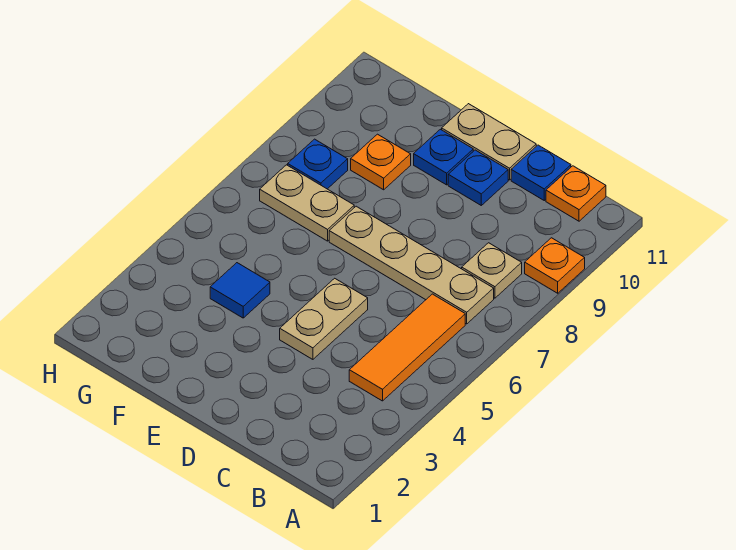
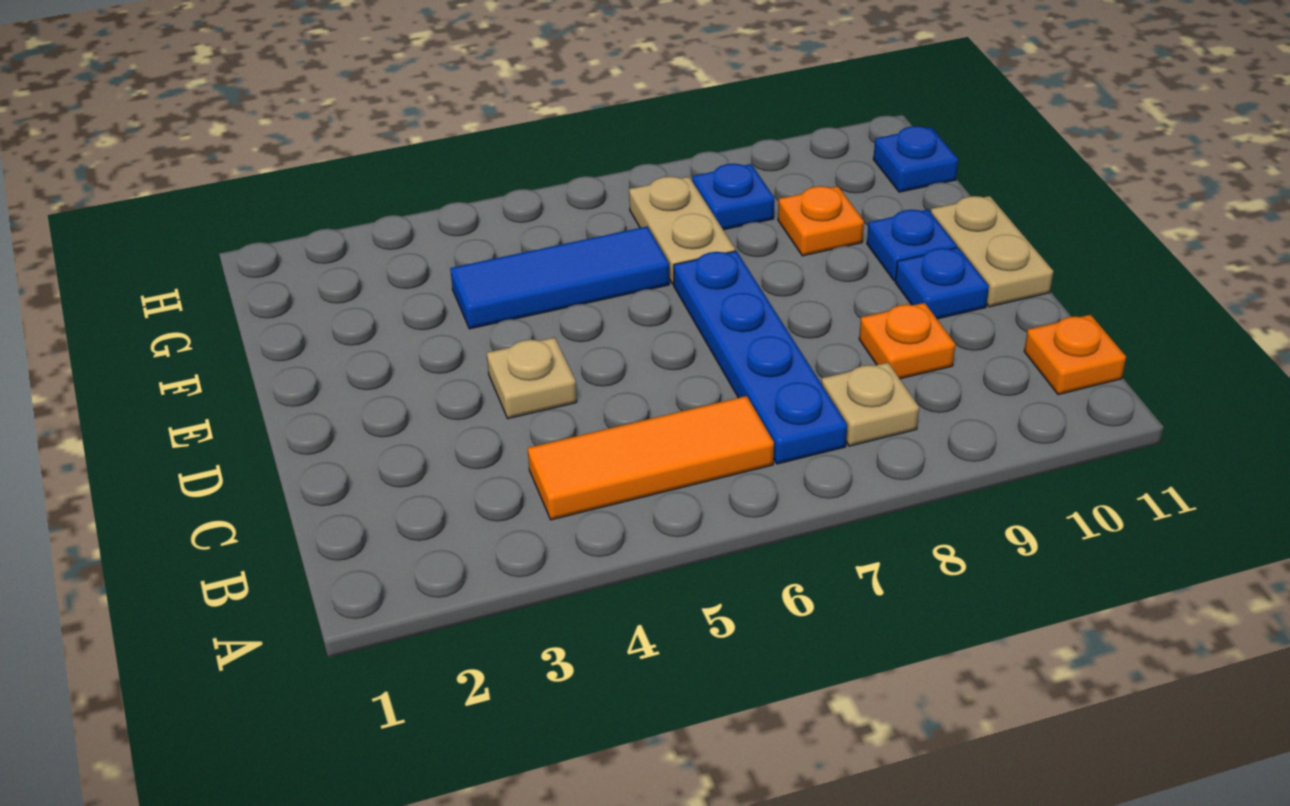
orange 1x1 plate [525,238,585,293] -> orange 1x1 plate moved to [859,303,955,379]
tan 1x4 plate [329,206,494,324] -> blue 1x4 plate [674,251,847,464]
blue 1x1 plate [511,145,571,200] -> blue 1x1 plate moved to [873,126,958,192]
tan 1x2 plate [280,278,368,359] -> tan 1x1 plate [487,337,577,419]
blue 1x1 tile [210,263,270,318] -> blue 1x3 tile [450,226,669,329]

